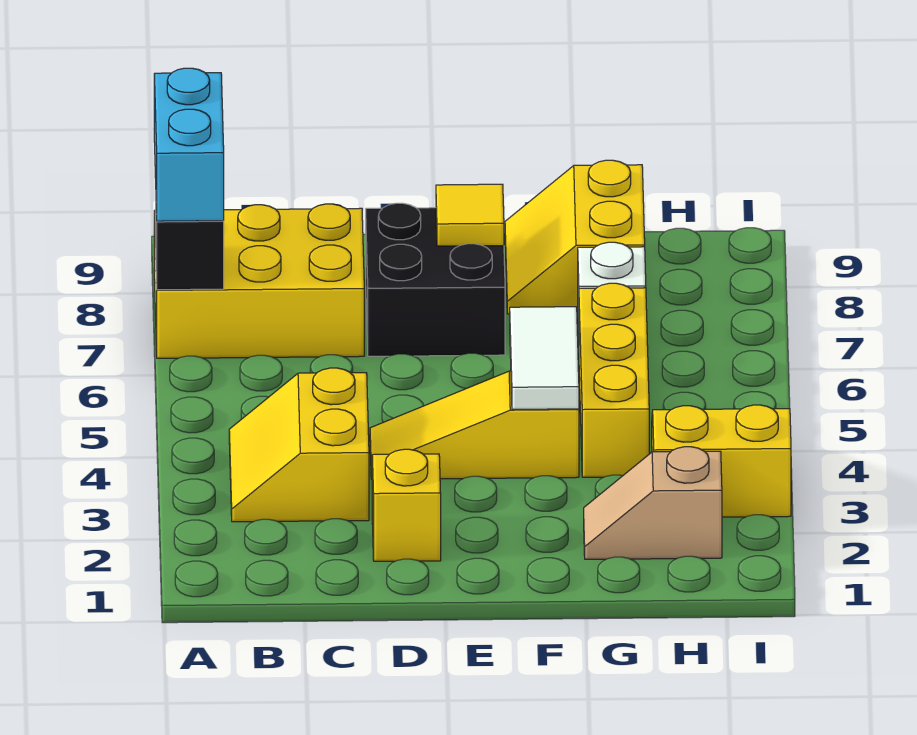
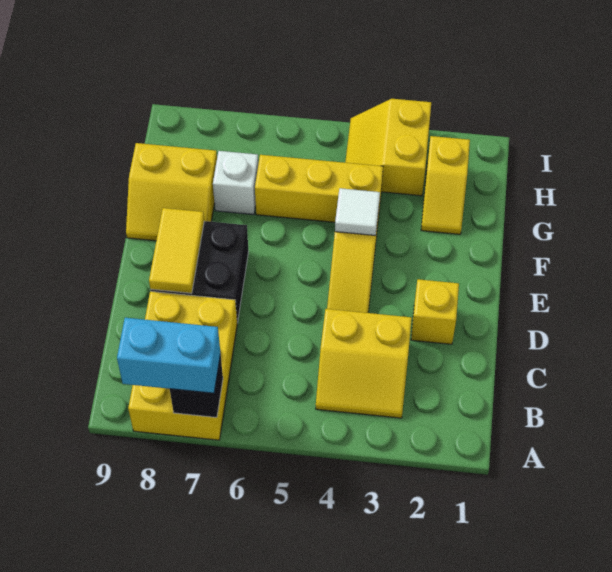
yellow 1x1 tile [436,184,504,246] -> yellow 1x2 tile [149,208,204,293]
white 1x2 tile [510,307,579,409] -> white 1x1 tile [335,188,380,236]
tan 1x2 slope [584,447,722,559] -> yellow 1x2 slope [421,136,470,234]

